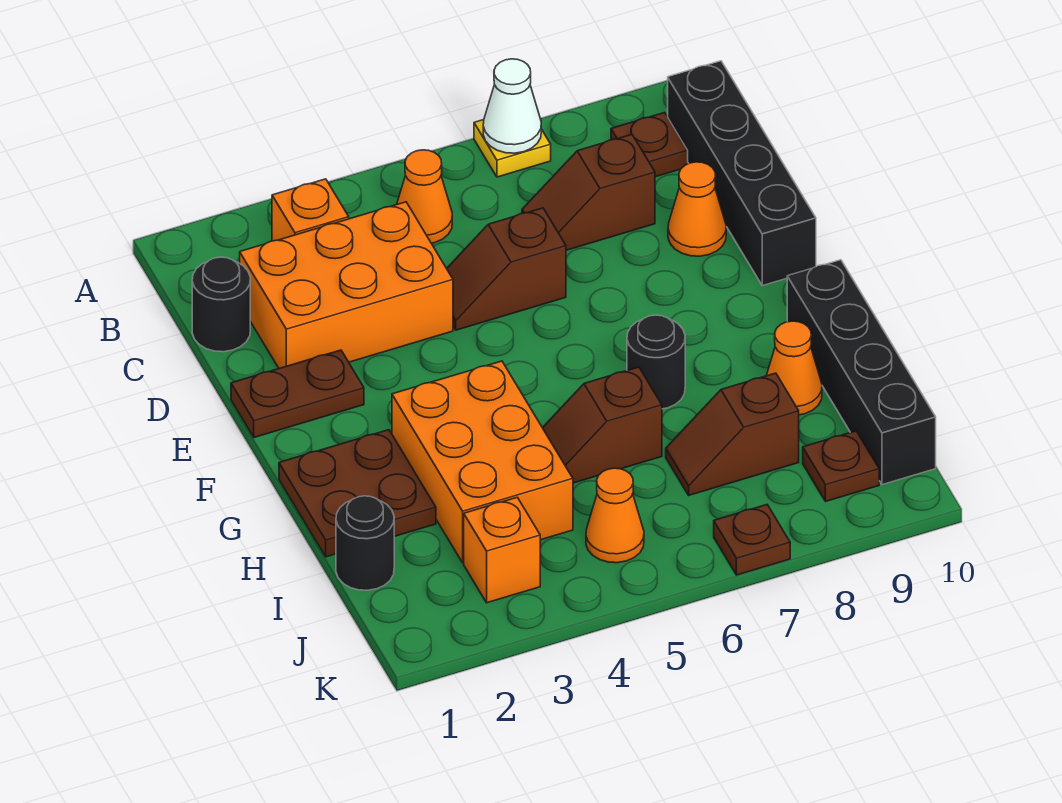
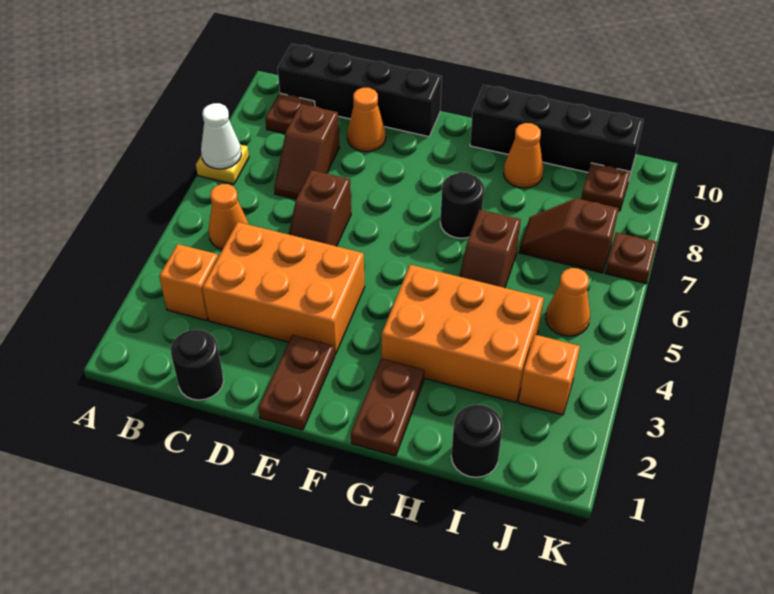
orange 2x3 brick [240,202,453,368] -> orange 2x3 brick turned to [202,222,365,354]
brown 2x2 plate [279,430,436,557] -> brown 1x2 plate [351,358,424,456]
brown 1x2 slope [666,373,799,495] -> brown 1x2 slope turned to [519,198,619,273]

